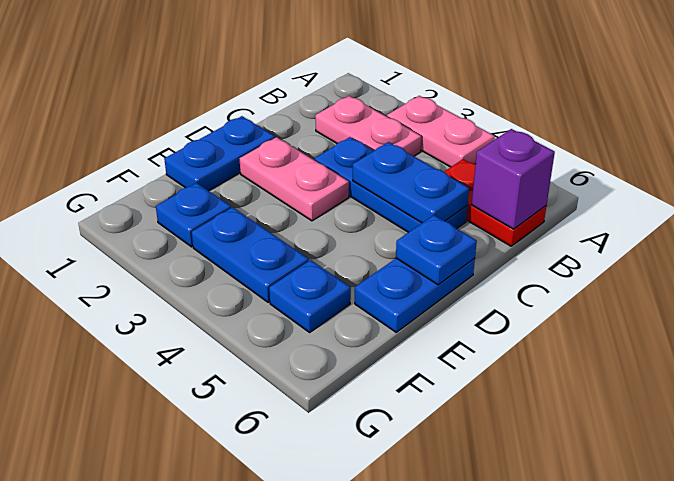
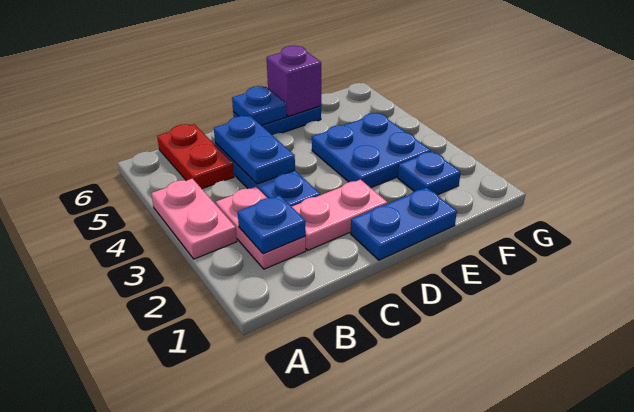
purple 1x1 brick [472,129,555,229] -> purple 1x1 brick moved to [267,46,321,116]
pink 1x2 plate [239,137,349,221] -> pink 1x2 plate turned to [292,180,388,250]
blue 1x2 plate [192,207,309,302] -> blue 2x2 plate [312,113,431,188]
blue 1x1 plate [269,260,351,332] -> blue 1x1 plate moved to [238,195,306,254]

